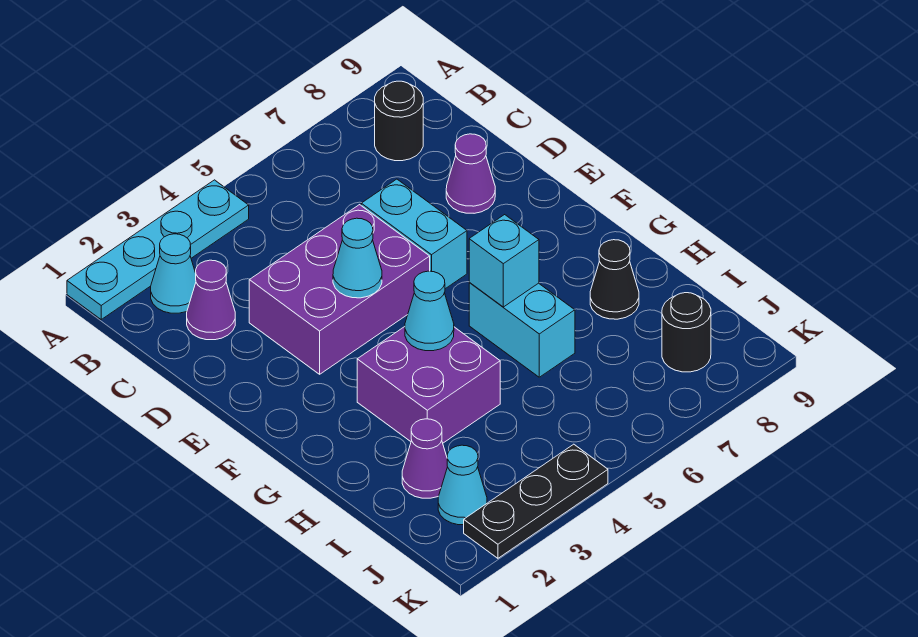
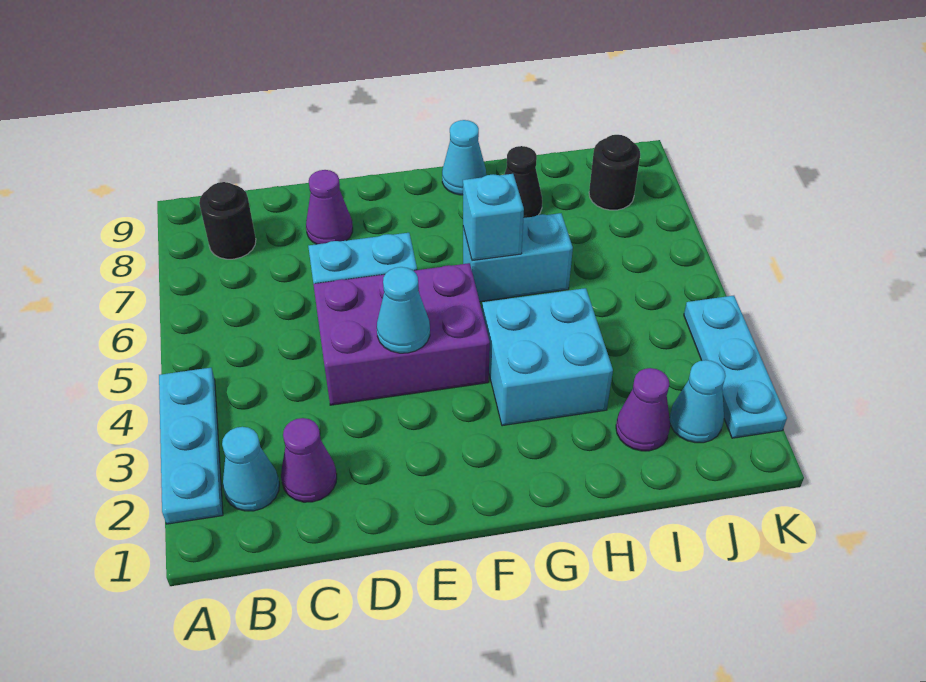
cyan 1x4 plate [67,180,249,319] -> cyan 1x3 plate [159,368,223,524]
purple 2x3 brick [249,205,430,374] -> purple 2x3 brick turned to [313,263,490,405]
purple 2x2 brick [357,327,500,443] -> cyan 2x2 brick [482,288,613,426]
cyan 1x1 cone [405,271,454,351] -> cyan 1x1 cone moved to [442,120,486,195]
black 1x3 plate [464,444,608,558] -> cyan 1x3 plate [684,296,787,438]

